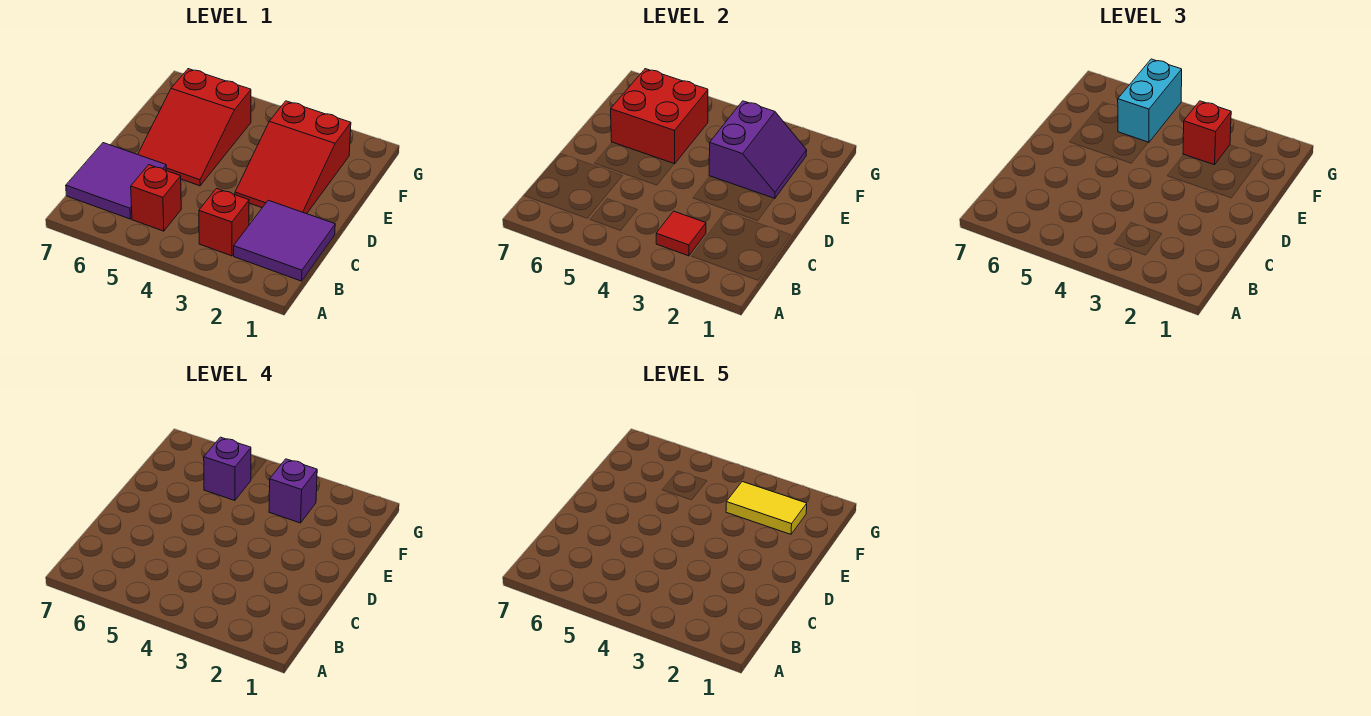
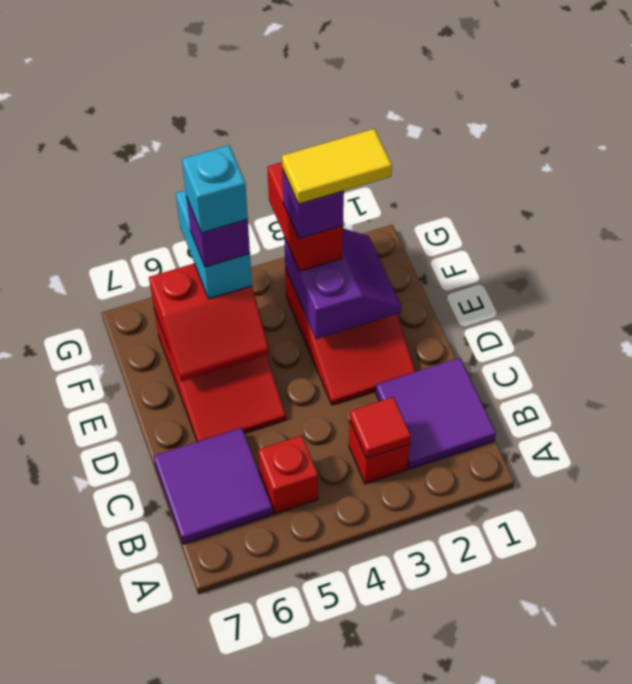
red 2x2 brick [611,69,708,164] -> red 2x2 slope [149,263,269,381]
red 1x1 brick [1183,101,1231,165] -> red 1x2 brick [267,162,343,271]
none -> cyan 1x1 brick [182,145,248,233]

